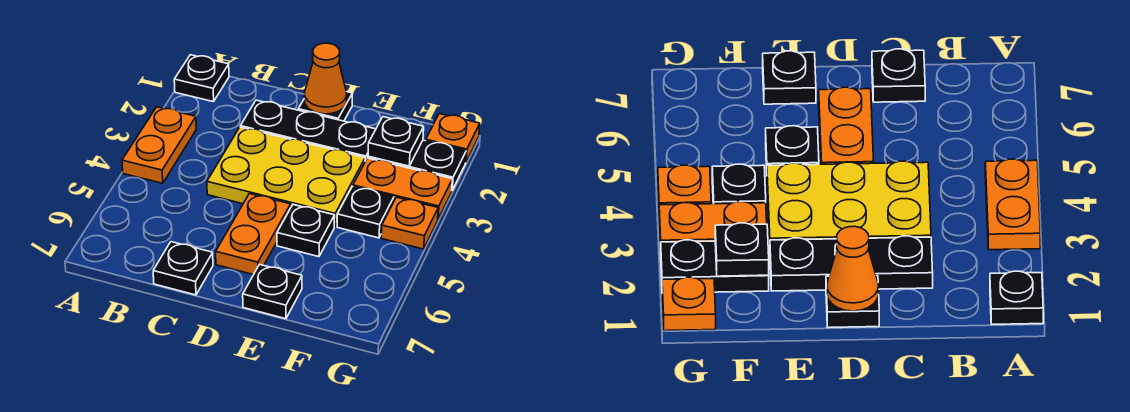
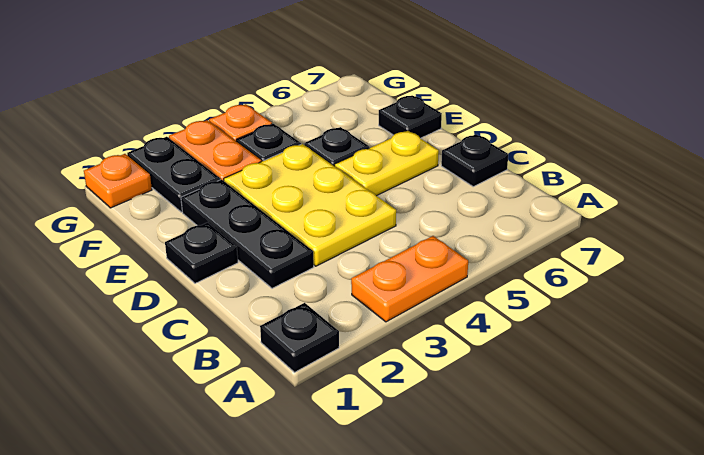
orange 1x1 cone [304,43,347,114] -> none
orange 1x2 plate [216,194,291,275] -> yellow 1x2 plate [334,131,439,196]
black 1x1 plate [368,117,424,166] -> none

